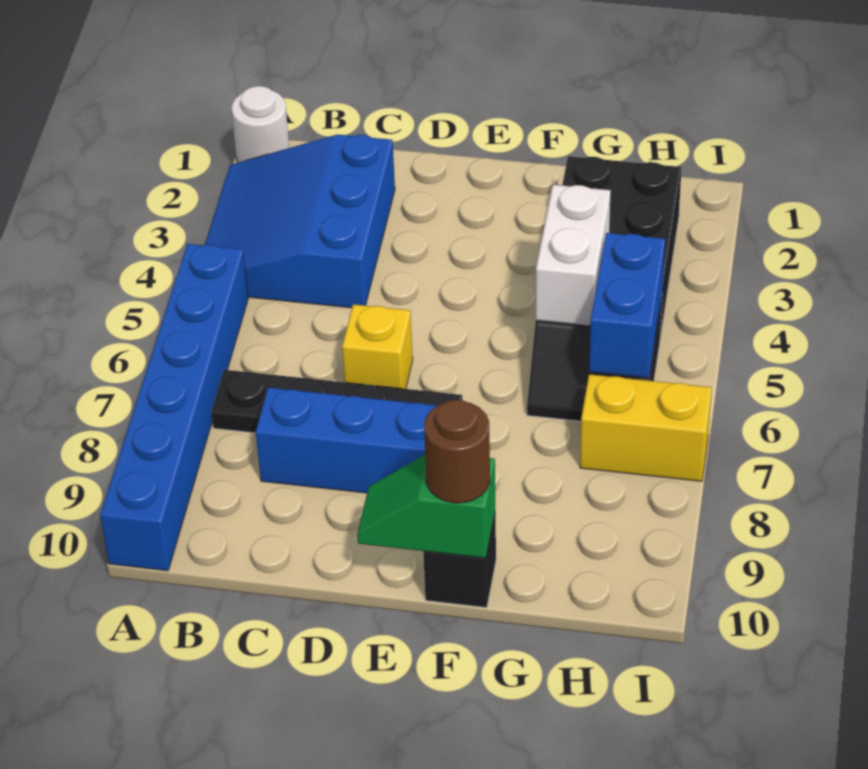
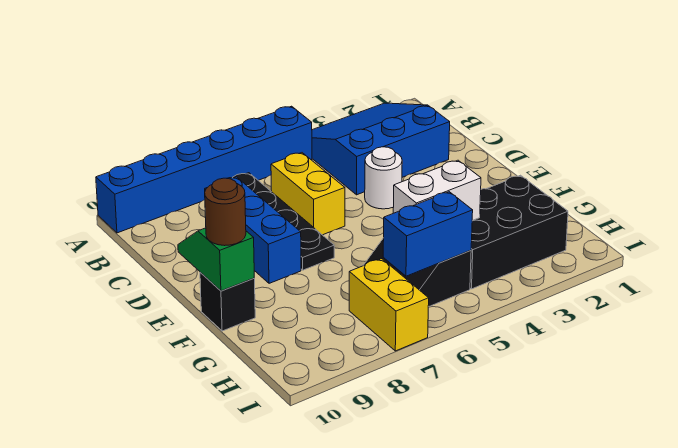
white 1x1 round brick [232,86,289,162] -> white 1x1 round brick moved to [365,147,402,209]
yellow 1x1 brick [342,304,413,389] -> yellow 1x2 brick [271,153,345,235]

